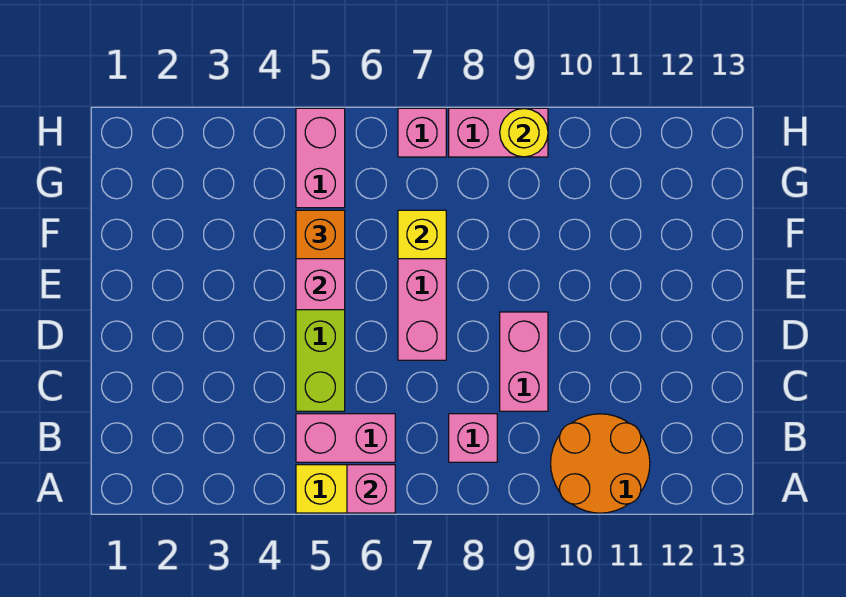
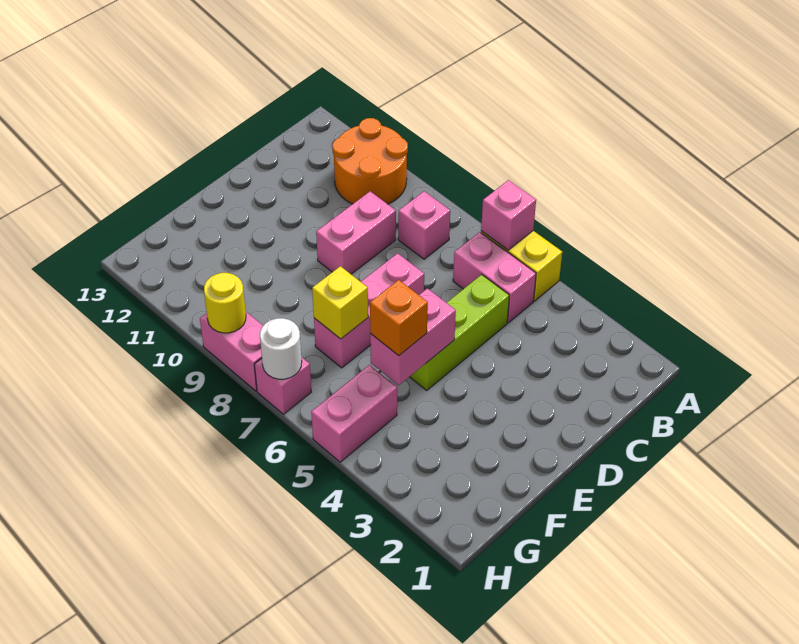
none -> white 1x1 round brick [260,318,302,379]

